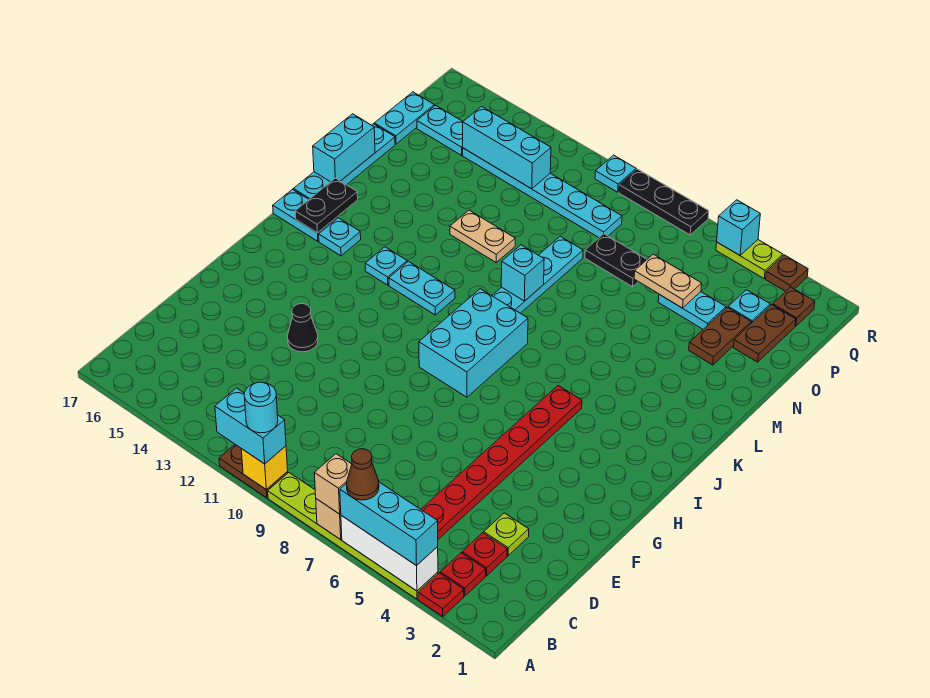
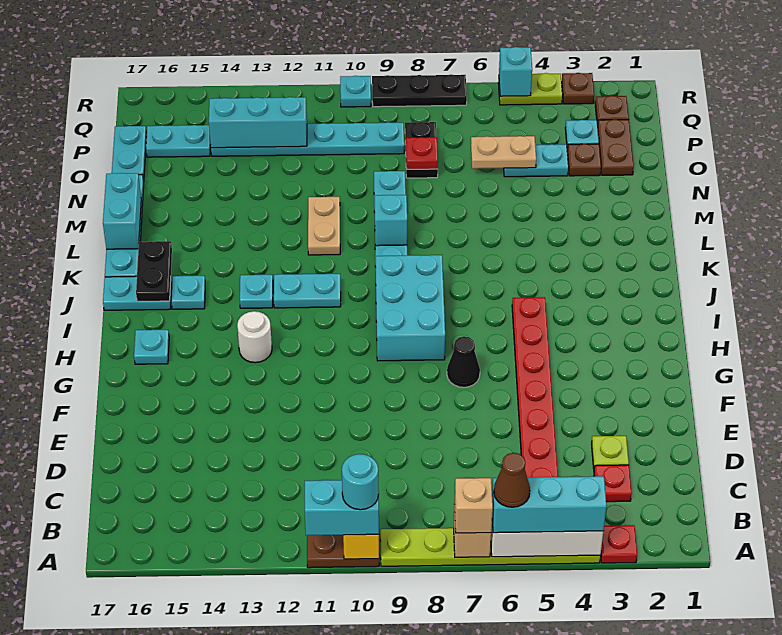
red 1x1 plate [440,553,486,596] -> red 1x1 plate moved to [406,137,438,169]
black 1x1 cone [288,304,318,352] -> black 1x1 cone moved to [447,336,480,387]
none -> white 1x1 round brick [237,311,272,363]
none -> cyan 1x1 plate [134,330,169,364]
tan 1x2 plate [450,210,515,262] -> tan 1x2 plate turned to [308,197,340,255]
brown 1x2 plate [689,307,751,365] -> brown 1x1 plate [567,144,601,176]
black 1x2 plate [585,234,647,287] -> black 1x2 plate turned to [405,122,438,178]

